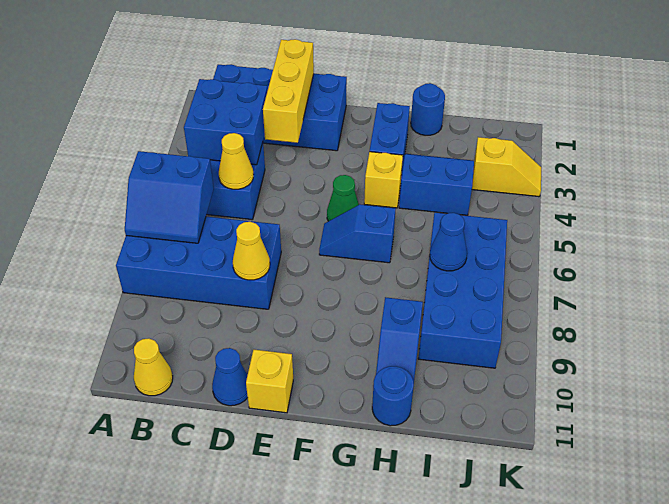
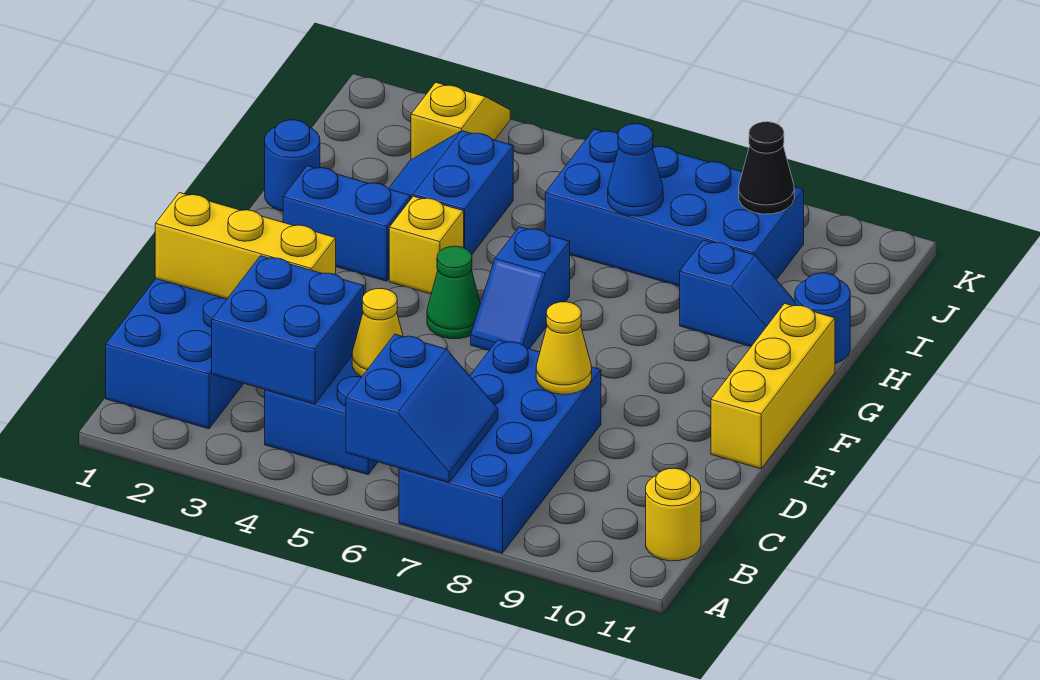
yellow 1x1 cone [134,338,173,396] -> yellow 1x1 round brick [646,468,701,561]
blue 1x1 cone [212,348,248,406] -> none
yellow 1x1 brick [246,350,293,413] -> yellow 1x3 brick [711,303,835,469]
none -> black 1x1 cone [739,122,794,214]

